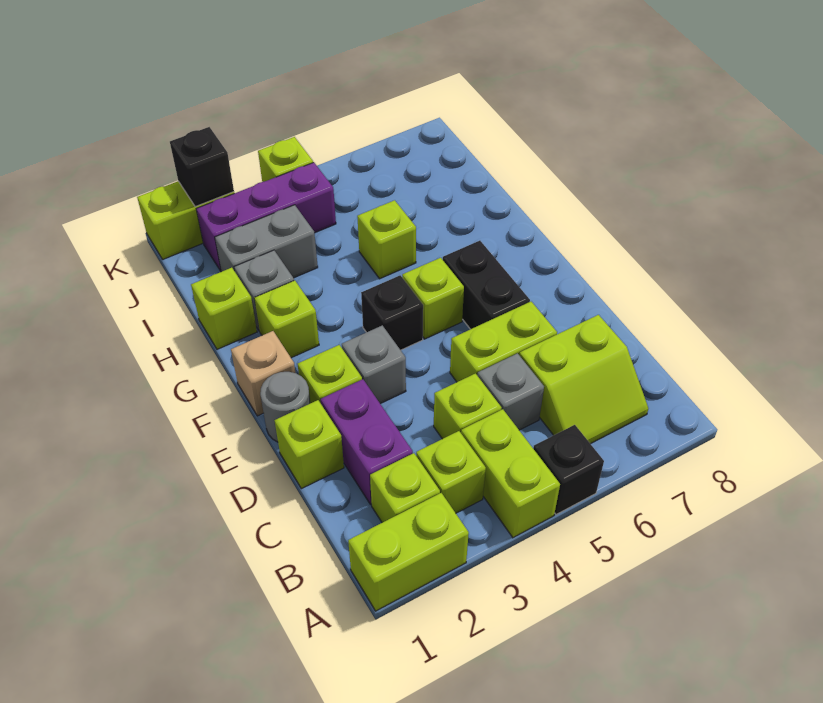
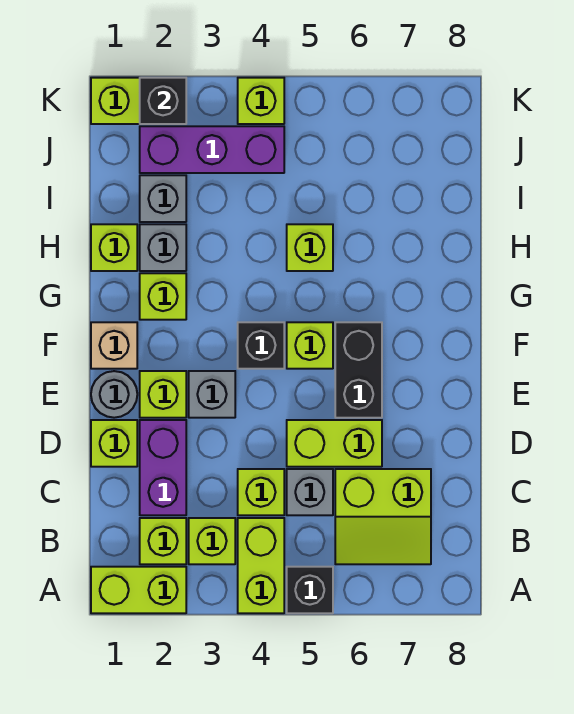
grey 1x2 brick [215,205,318,278] -> grey 1x1 brick [140,175,186,222]

